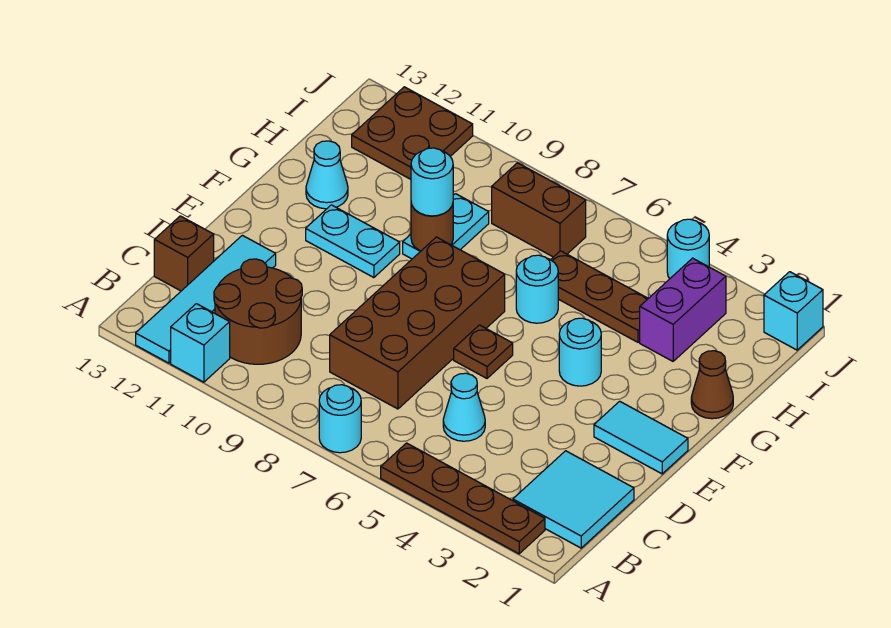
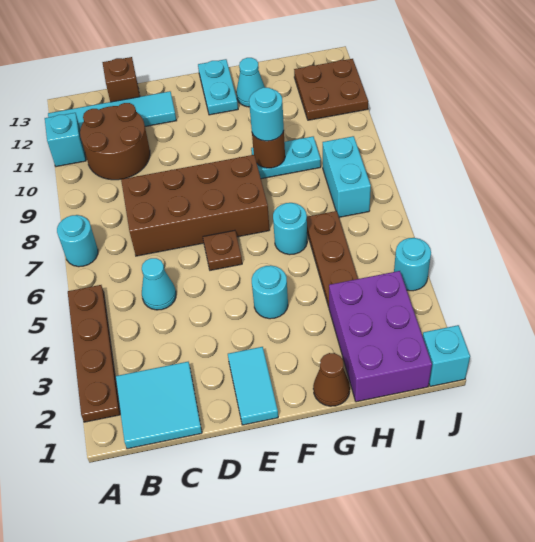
cyan 1x2 plate [306,205,400,278] -> cyan 1x2 plate moved to [198,59,238,115]
purple 1x2 brick [640,258,726,361] -> purple 2x3 brick [329,271,432,402]
brown 1x2 brick [492,163,586,257] -> cyan 1x2 brick [323,136,371,217]

